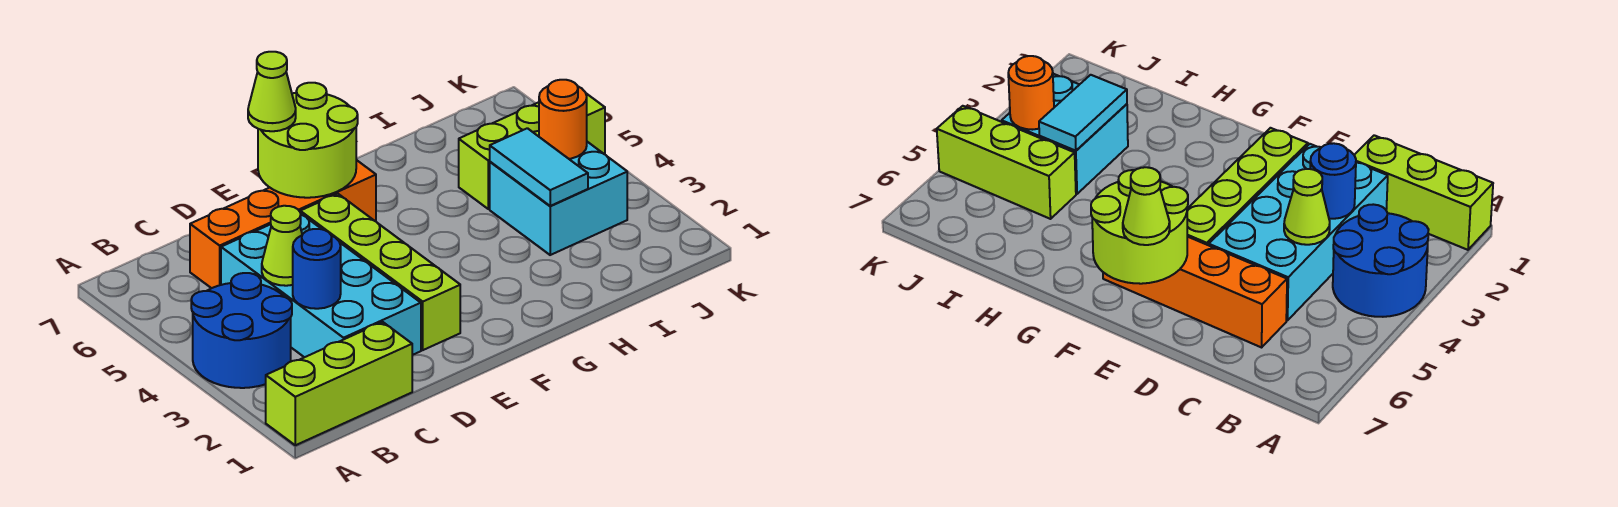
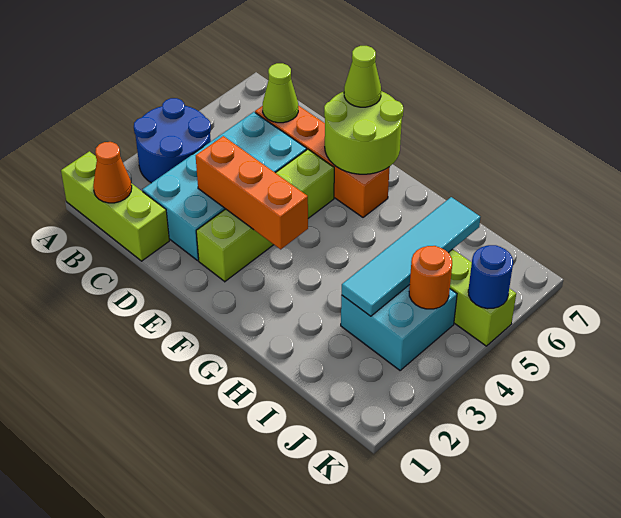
none -> orange 1x1 cone [93,142,132,203]
blue 1x1 round brick [293,229,341,309] -> blue 1x1 round brick moved to [468,245,513,309]
lime 1x1 cone [262,206,302,286] -> lime 1x1 cone moved to [263,63,298,123]
none -> orange 1x3 brick [196,136,308,249]
cyan 1x2 tile [490,128,588,206] -> cyan 1x4 tile [342,197,480,316]

